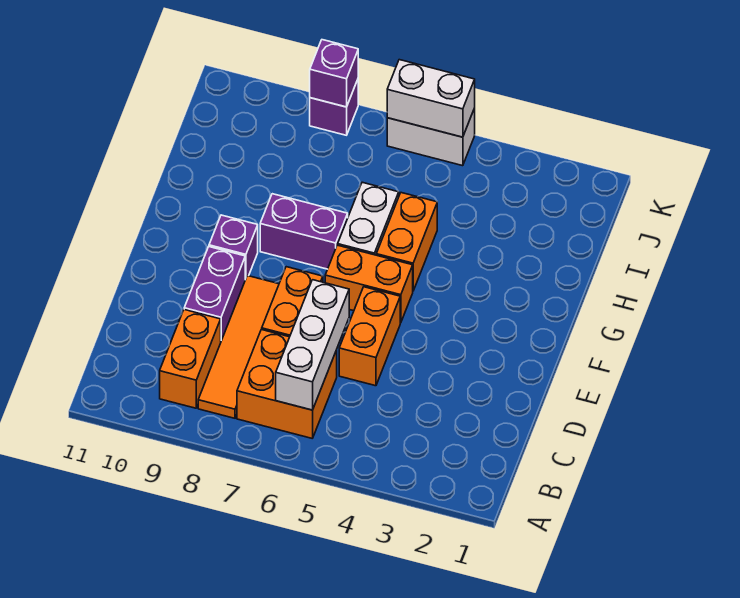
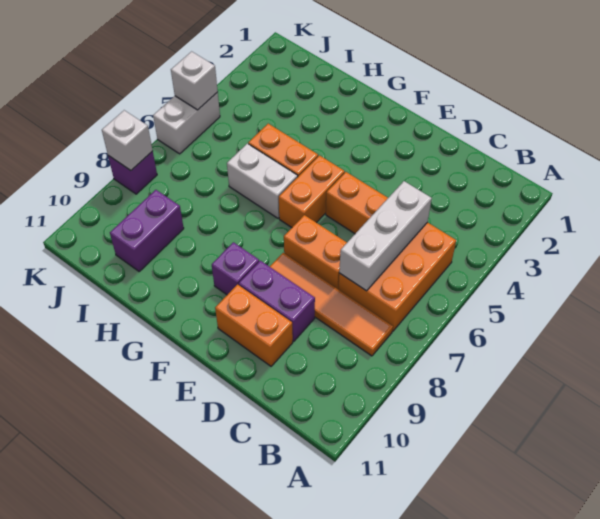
orange 2x2 brick [237,330,337,438] -> orange 2x3 brick [338,222,456,331]
white 1x3 brick [276,280,349,410] -> white 1x3 brick turned to [339,181,432,291]
orange 1x2 brick [160,310,221,408] -> orange 1x2 brick moved to [215,284,293,366]
purple 1x2 brick [260,194,348,269] -> purple 1x2 brick moved to [110,190,184,271]
white 1x2 brick [387,60,475,137] -> white 1x1 brick [171,52,218,110]
purple 1x1 brick [310,40,358,107] -> white 1x1 brick [102,110,153,170]

